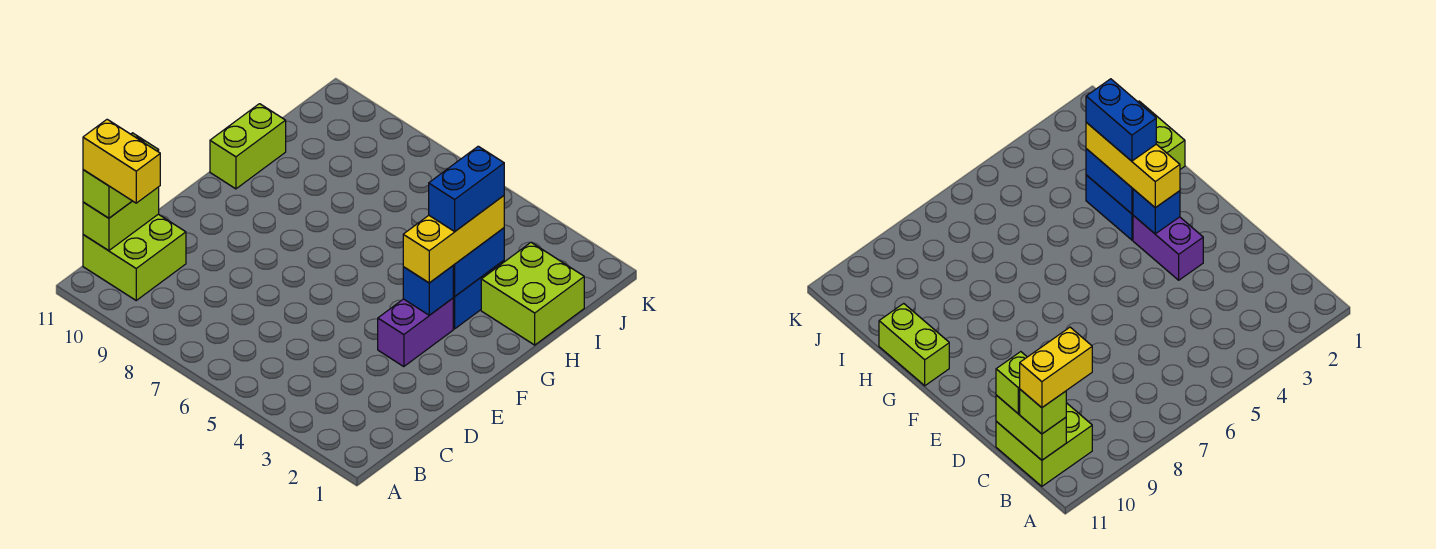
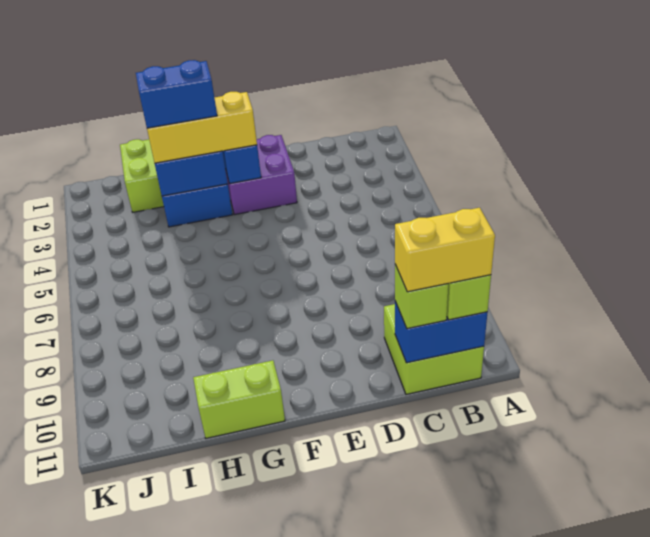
yellow 1x2 brick [83,119,160,203] -> yellow 1x2 brick turned to [395,208,495,292]
lime 1x2 brick [83,187,159,251] -> blue 1x2 brick [395,301,488,363]
purple 1x2 brick [378,298,453,367] -> purple 2x2 brick [226,135,297,215]

